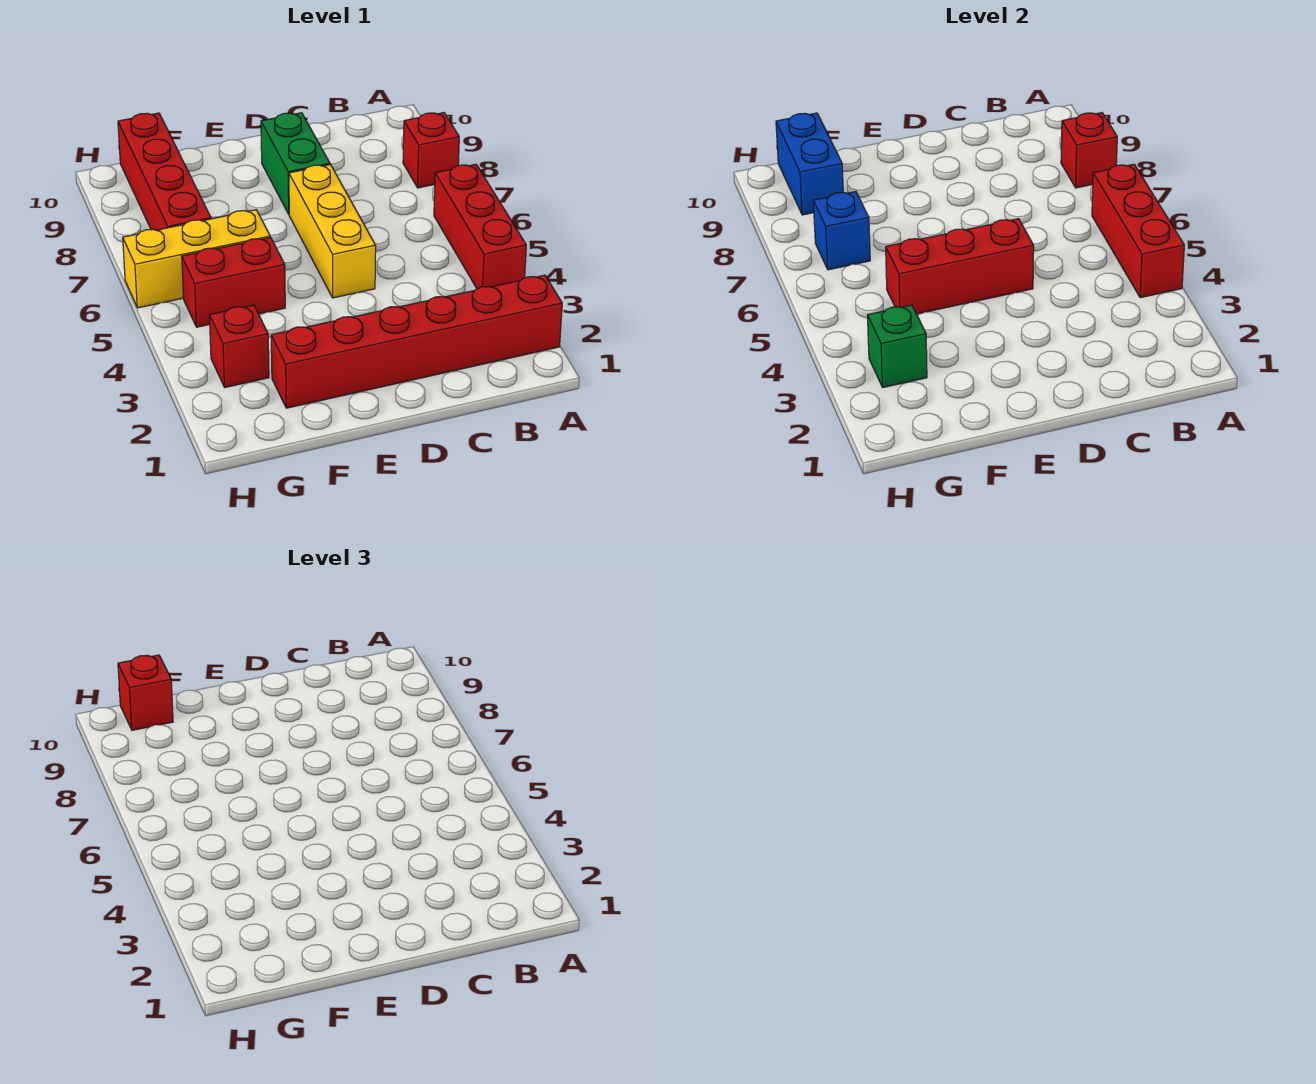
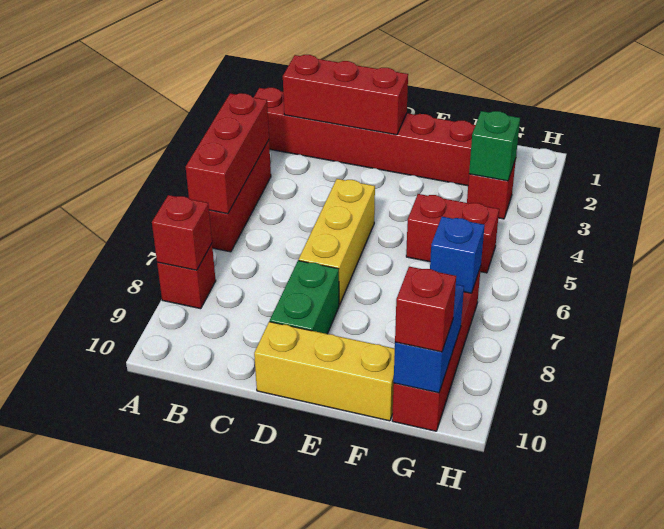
red 1x3 brick [886,219,1034,314] -> red 1x3 brick moved to [283,55,408,135]
yellow 1x3 brick [123,210,270,308] -> yellow 1x3 brick moved to [254,322,395,421]

